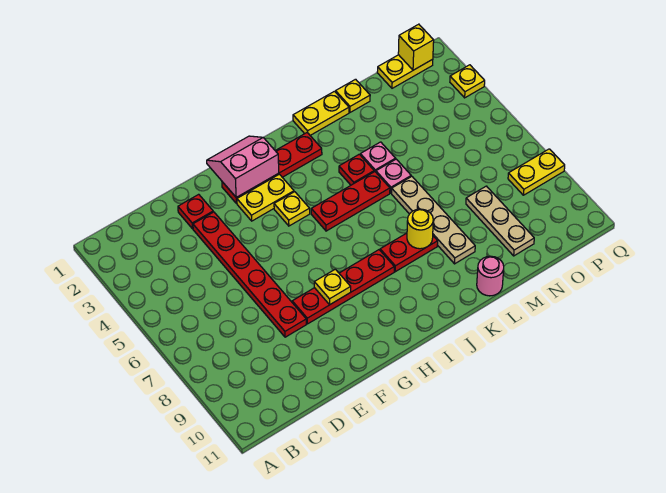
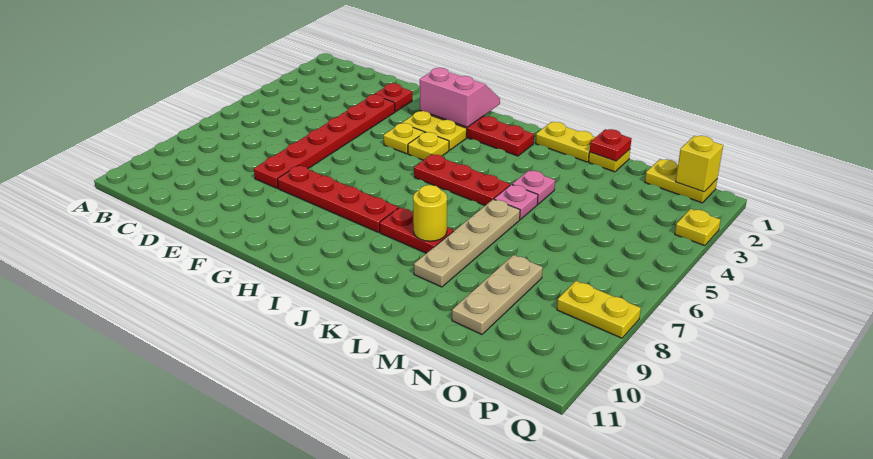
yellow 1x1 plate [314,269,351,305] -> yellow 1x1 plate moved to [384,123,424,154]
red 1x1 plate [339,154,374,185] -> red 1x1 plate moved to [590,129,632,161]
pink 1x1 round brick [477,256,504,296] -> none

